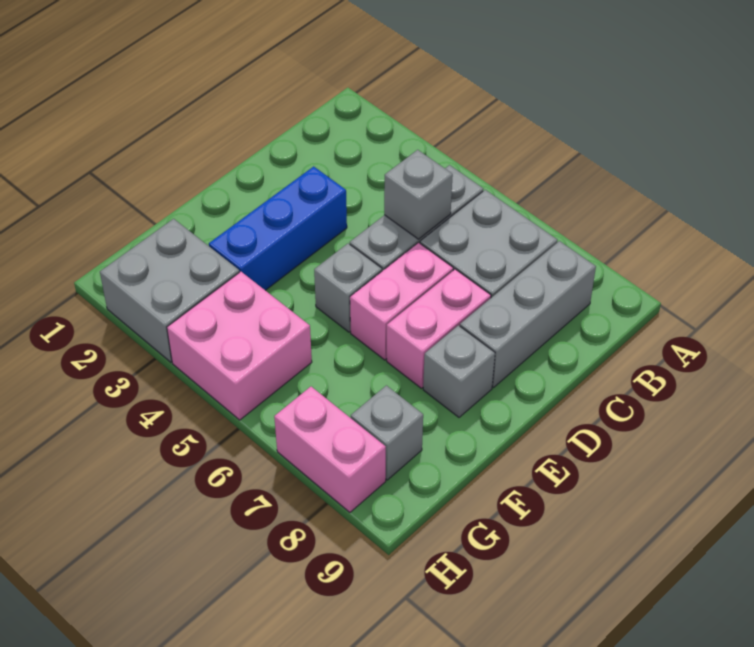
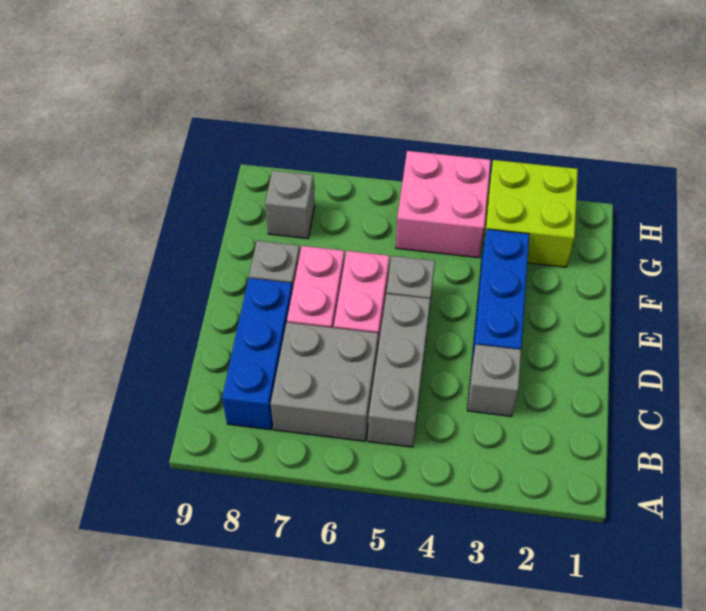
grey 1x3 brick [460,241,596,388] -> blue 1x3 brick [222,278,293,430]
grey 1x1 brick [384,150,453,239] -> grey 1x1 brick moved to [467,345,521,416]
grey 2x2 brick [100,219,239,362] -> lime 2x2 brick [482,160,578,267]
pink 1x2 brick [274,387,386,512] -> none

